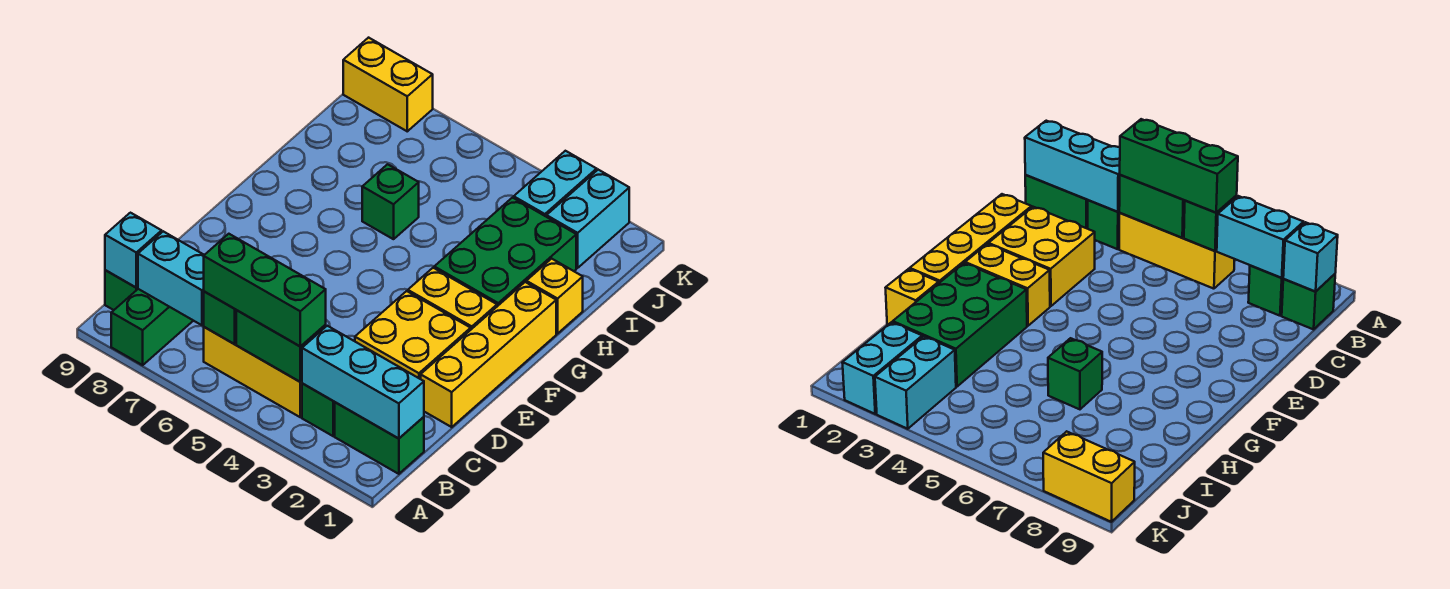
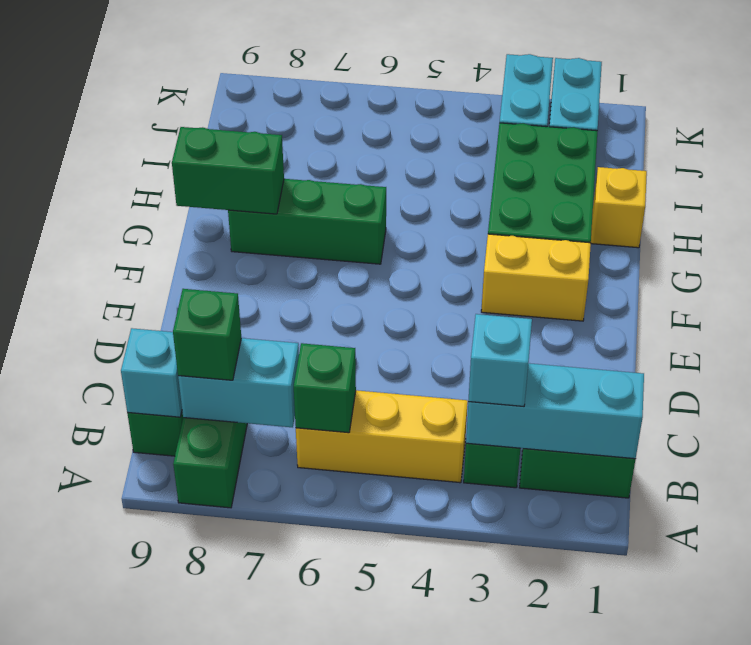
none -> cyan 1x1 brick [468,314,532,406]
green 1x2 brick [236,310,326,382] -> green 1x2 brick moved to [172,127,284,214]
green 1x3 brick [204,234,326,347] -> green 1x3 brick moved to [228,179,386,264]
yellow 1x4 brick [421,282,556,427] -> none
yellow 2x2 brick [355,291,471,379] -> none
green 1x1 brick [362,164,419,239] -> green 1x1 brick moved to [173,289,241,380]
yellow 1x2 brick [343,38,433,131] -> none

